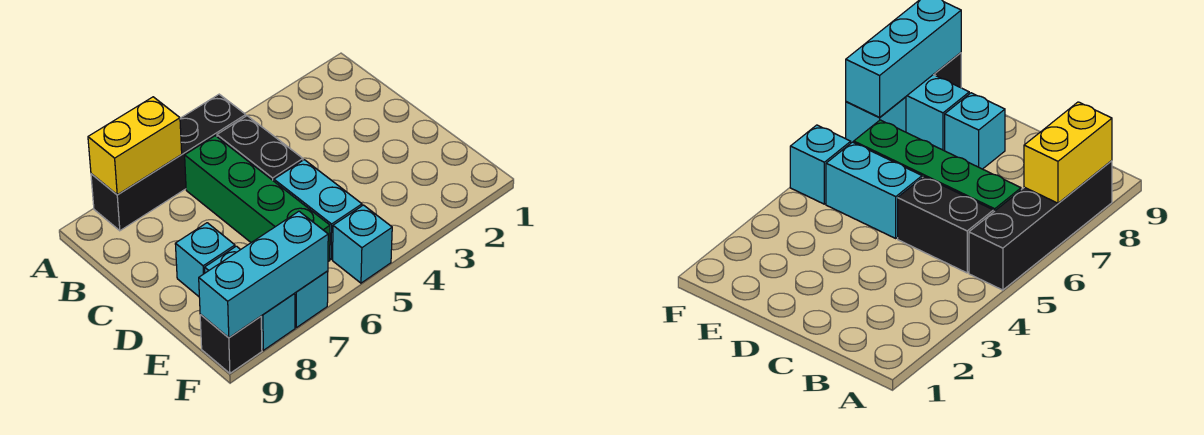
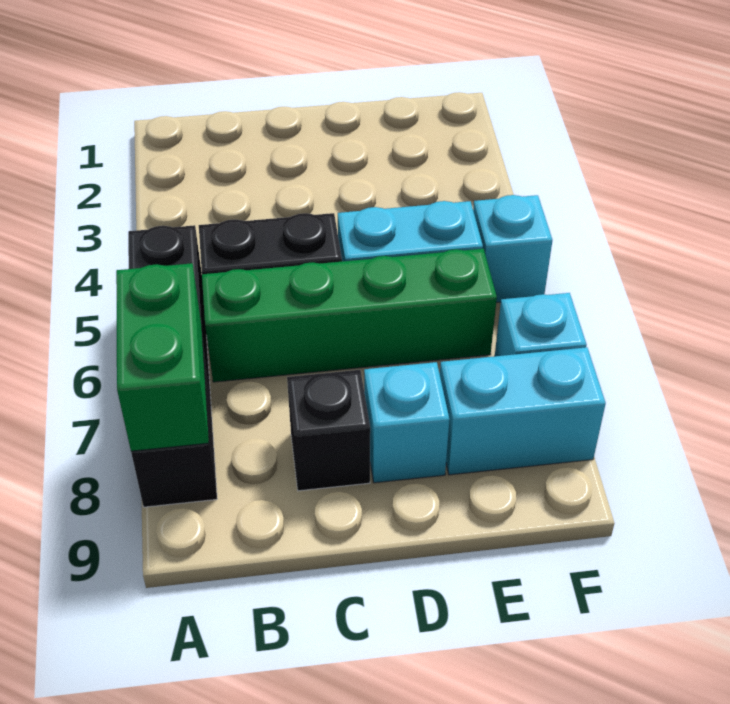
yellow 1x2 brick [88,97,182,195] -> green 1x2 brick [116,263,209,451]
cyan 1x3 brick [199,211,328,338] -> none
black 1x1 brick [200,315,262,373] -> black 1x1 brick moved to [287,370,370,491]

